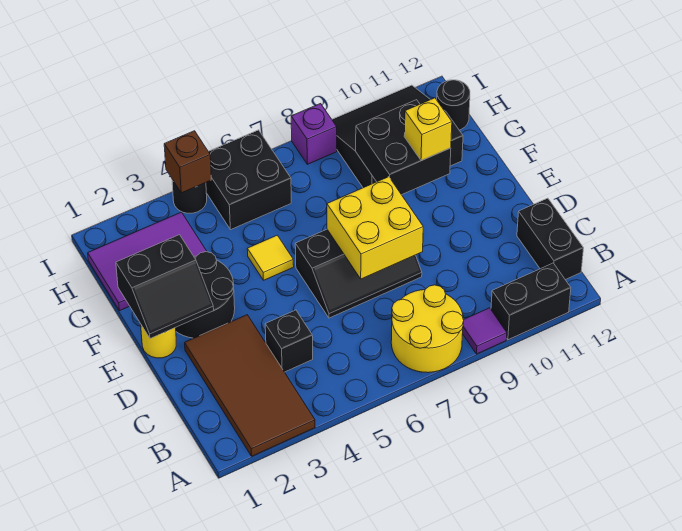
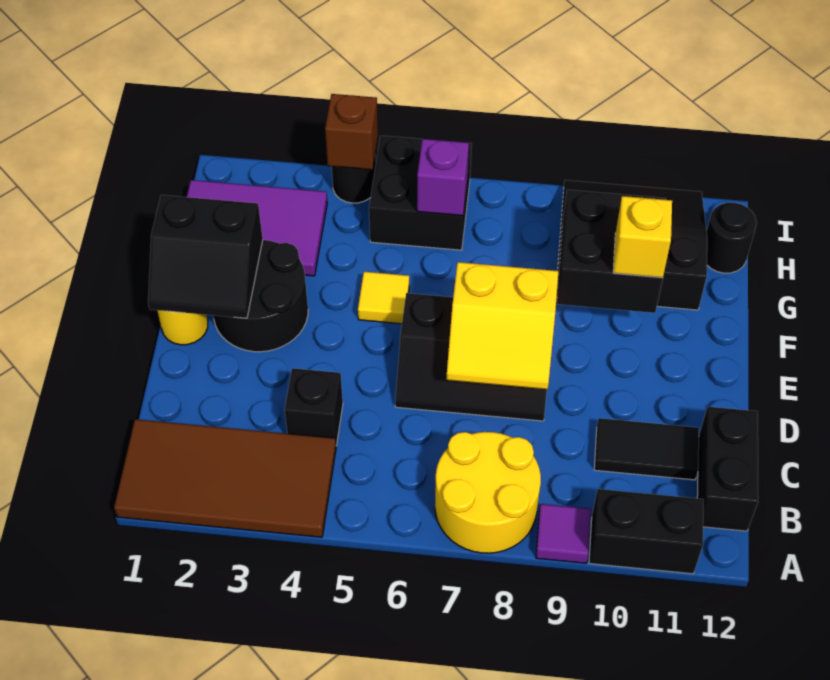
brown 2x4 tile [185,315,315,456] -> brown 2x4 tile turned to [114,419,336,537]
none -> black 1x2 tile [594,418,699,480]
yellow 2x2 brick [327,177,423,279] -> yellow 2x2 slope [447,262,558,389]
purple 1x1 brick [291,104,337,164] -> purple 1x1 brick moved to [417,139,469,216]

